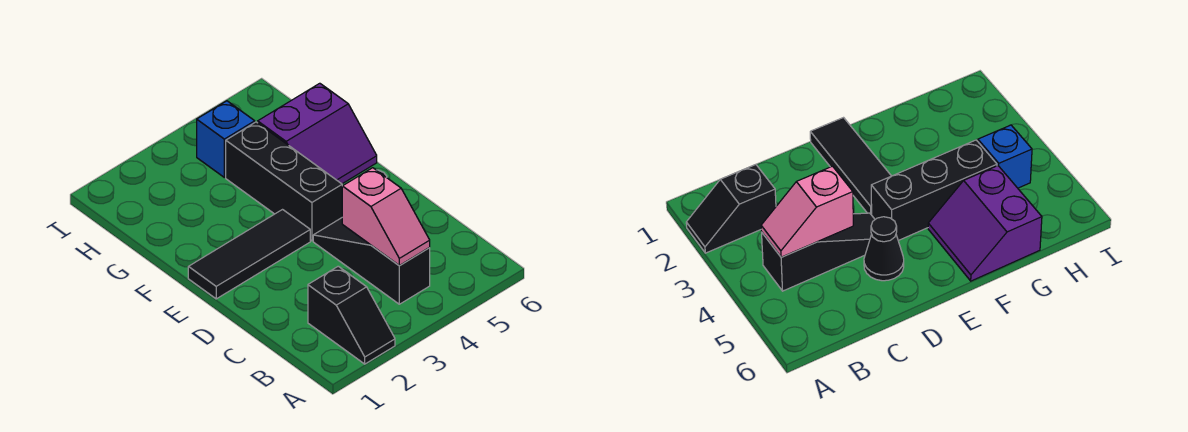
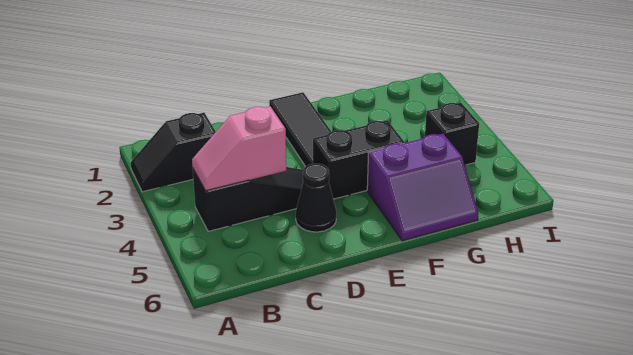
black 1x3 brick [226,122,342,241] -> black 1x2 brick [313,120,404,199]
purple 2x2 slope [258,83,377,184] -> purple 2x2 slope turned to [367,134,479,241]
blue 1x1 brick [197,101,255,177] -> black 1x1 brick [425,103,479,165]

